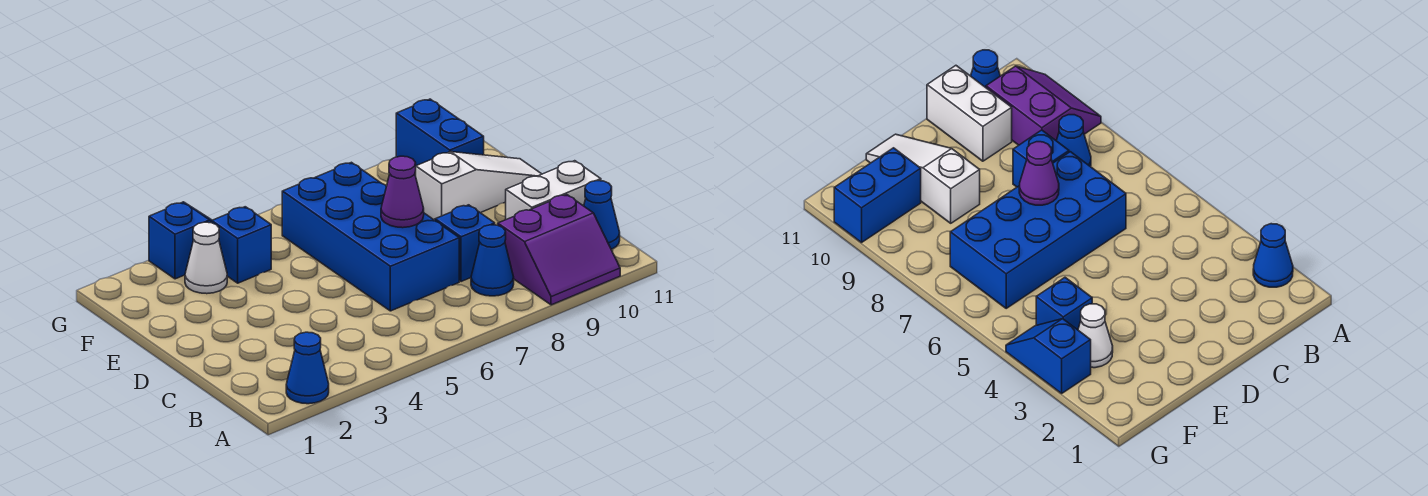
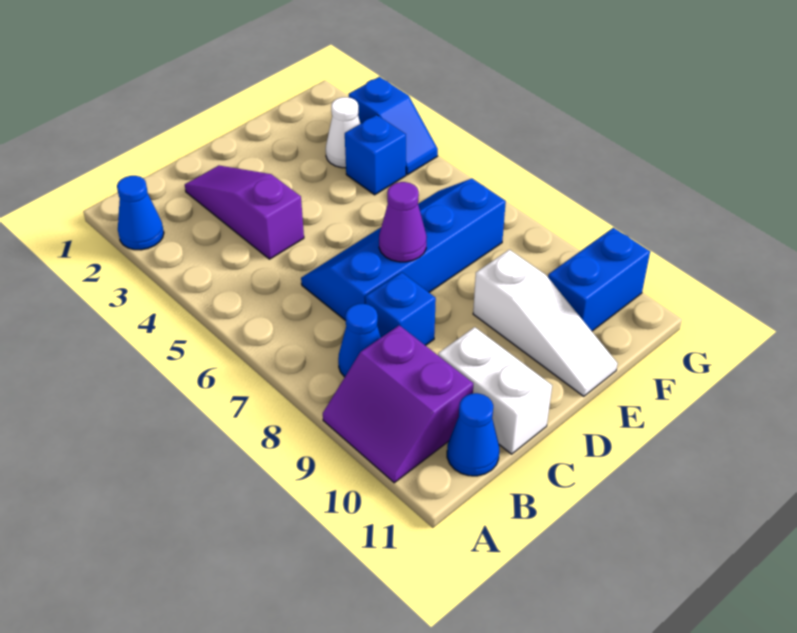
none -> purple 1x3 slope [185,166,304,259]
blue 2x4 brick [282,162,459,311] -> blue 2x4 slope [301,179,506,321]

